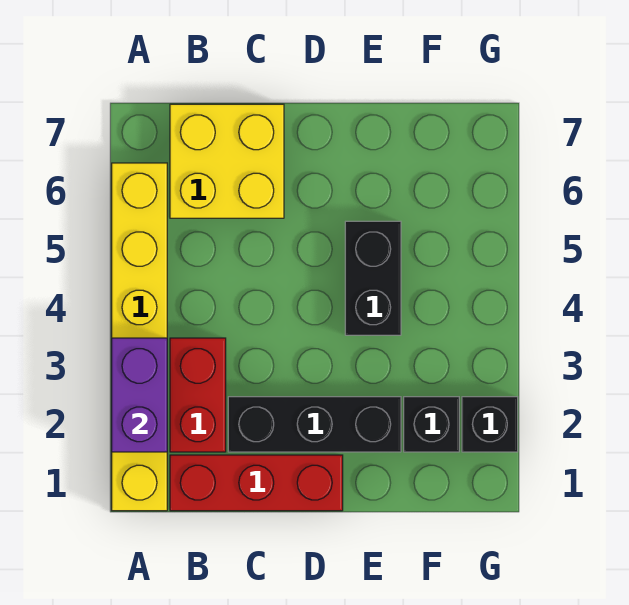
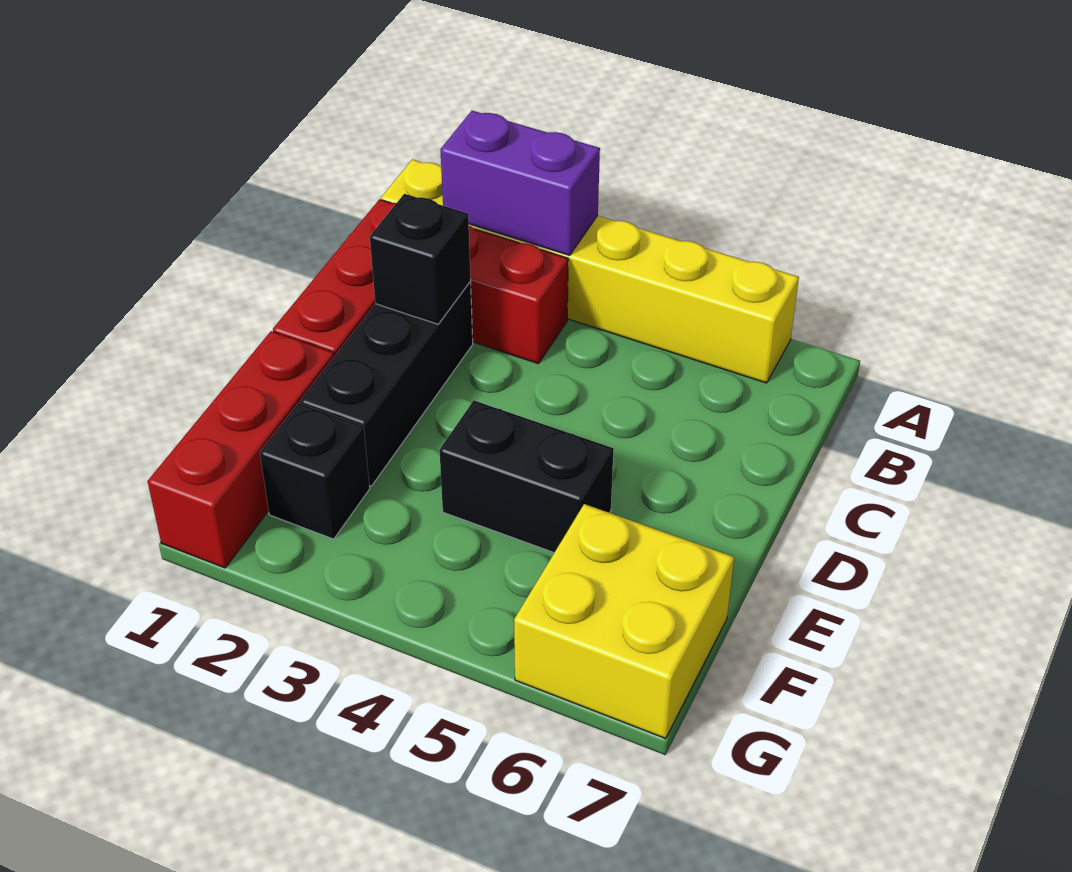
yellow 2x2 brick [170,104,284,218] -> yellow 2x2 brick moved to [514,504,734,738]
none -> red 1x3 brick [148,331,334,568]
black 1x1 brick [462,397,518,452] -> black 1x1 brick moved to [370,194,471,324]

